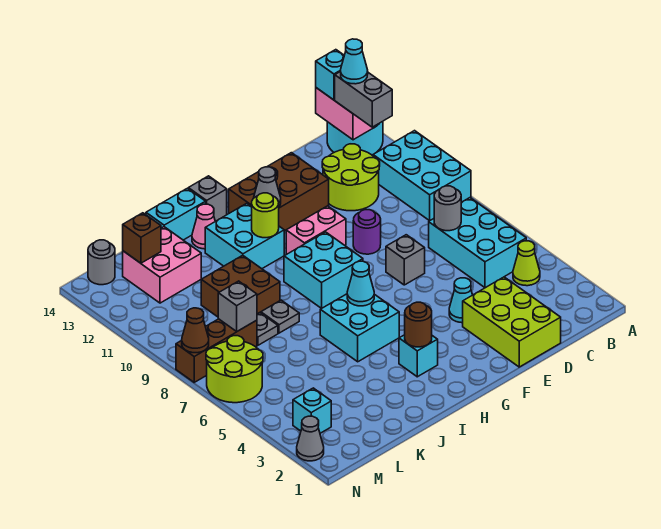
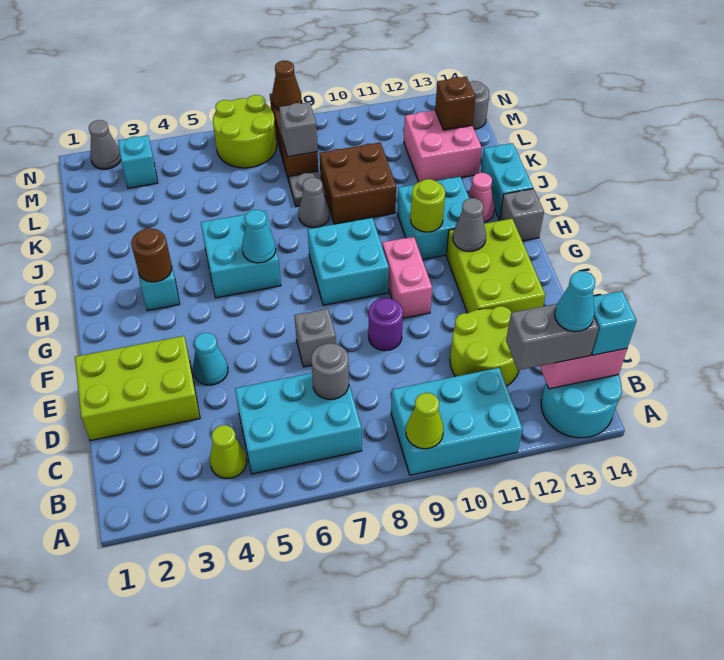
none -> lime 1x1 cone [406,393,444,449]
brown 2x3 brick [229,153,329,231] -> lime 2x3 brick [446,219,545,313]
grey 1x1 plate [261,300,299,333] -> grey 1x1 cone [299,177,329,228]

